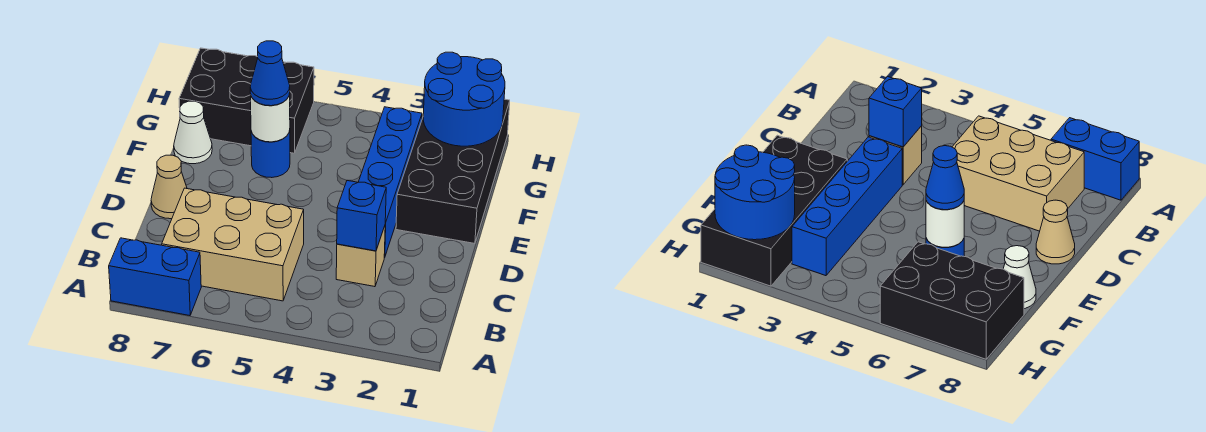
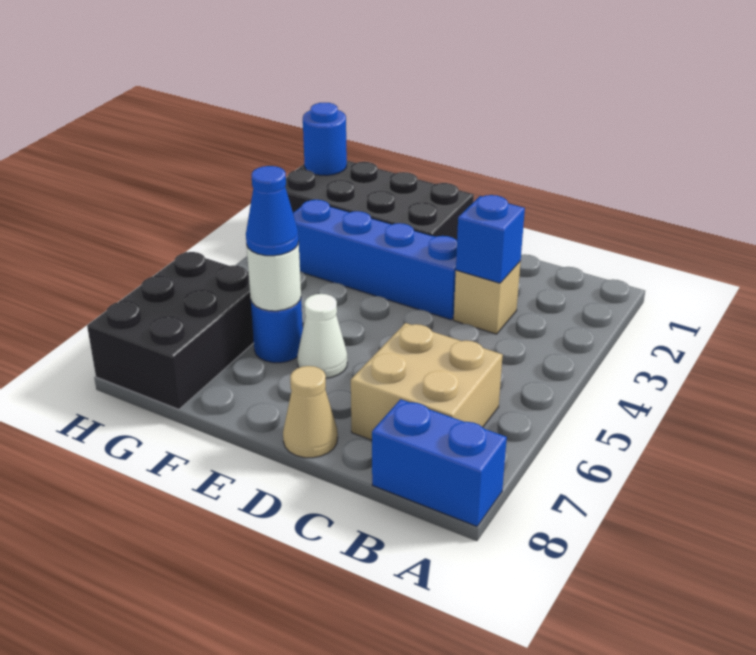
blue 1x2 brick [109,238,201,316] -> blue 1x2 brick turned to [372,399,507,526]
tan 2x3 brick [162,188,304,301] -> tan 2x2 brick [351,323,503,440]
white 1x1 cone [174,101,212,164] -> white 1x1 cone moved to [297,294,347,378]
blue 2x2 round brick [423,52,505,146] -> blue 1x1 round brick [303,103,347,176]

